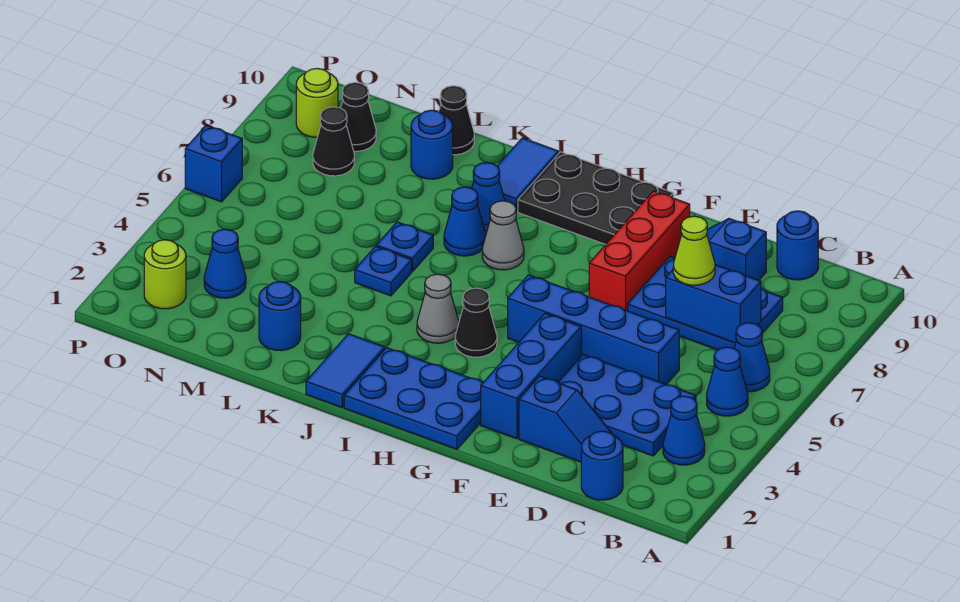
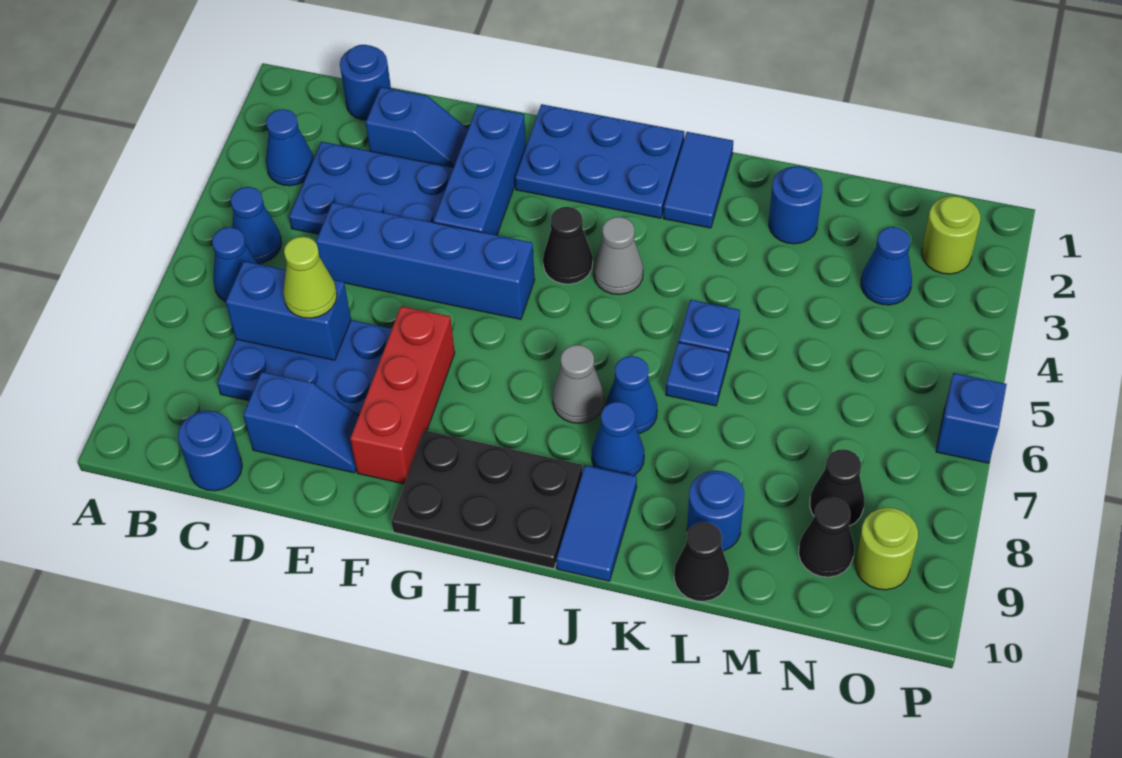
blue 1x2 slope [519,376,613,462] -> blue 1x2 slope turned to [366,87,468,167]

